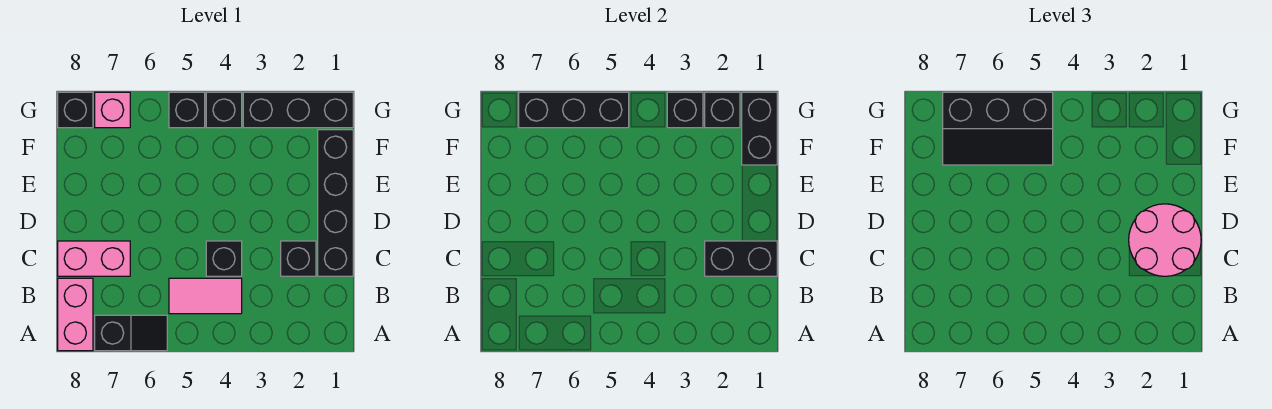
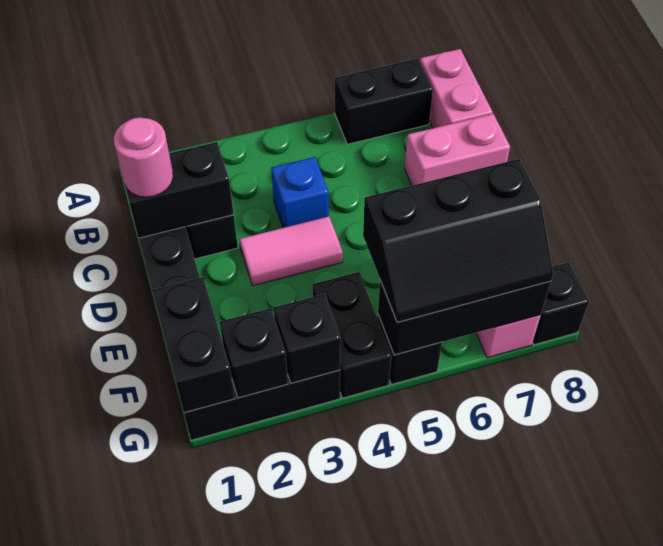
black 1x2 slope [95,315,167,351] -> black 1x2 brick [335,59,433,144]
pink 1x2 tile [169,278,242,314] -> pink 1x2 tile moved to [240,217,343,286]
pink 2x2 round brick [1129,204,1201,276] -> pink 1x1 round brick [114,118,173,197]
black 1x1 brick [206,241,242,276] -> blue 1x1 brick [271,157,329,228]
black 2x3 slope [943,92,1053,165] -> black 2x3 slope turned to [363,159,553,322]
black 1x1 brick [206,92,242,128] -> black 1x2 brick [313,272,392,398]

